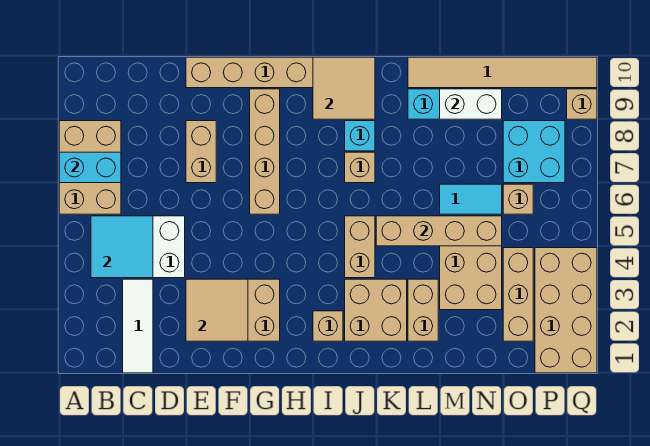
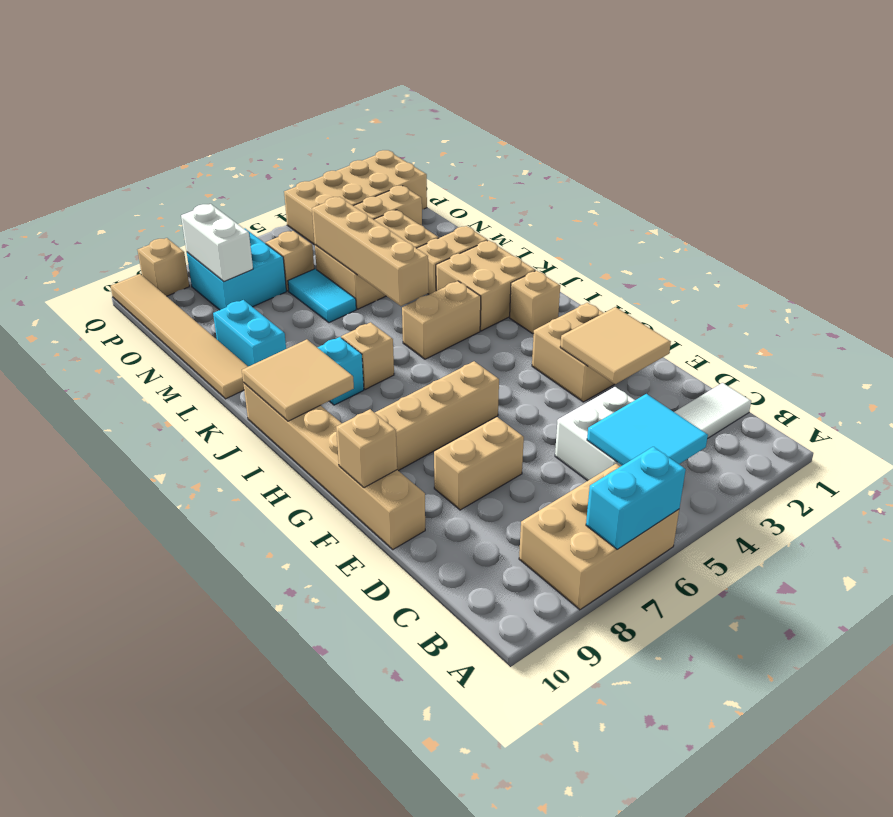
cyan 1x2 brick [59,152,121,183] -> cyan 1x2 brick turned to [586,447,686,549]
none -> tan 1x1 brick [336,409,397,488]
white 1x2 brick [440,89,502,119] -> white 1x2 brick moved to [181,204,253,282]

